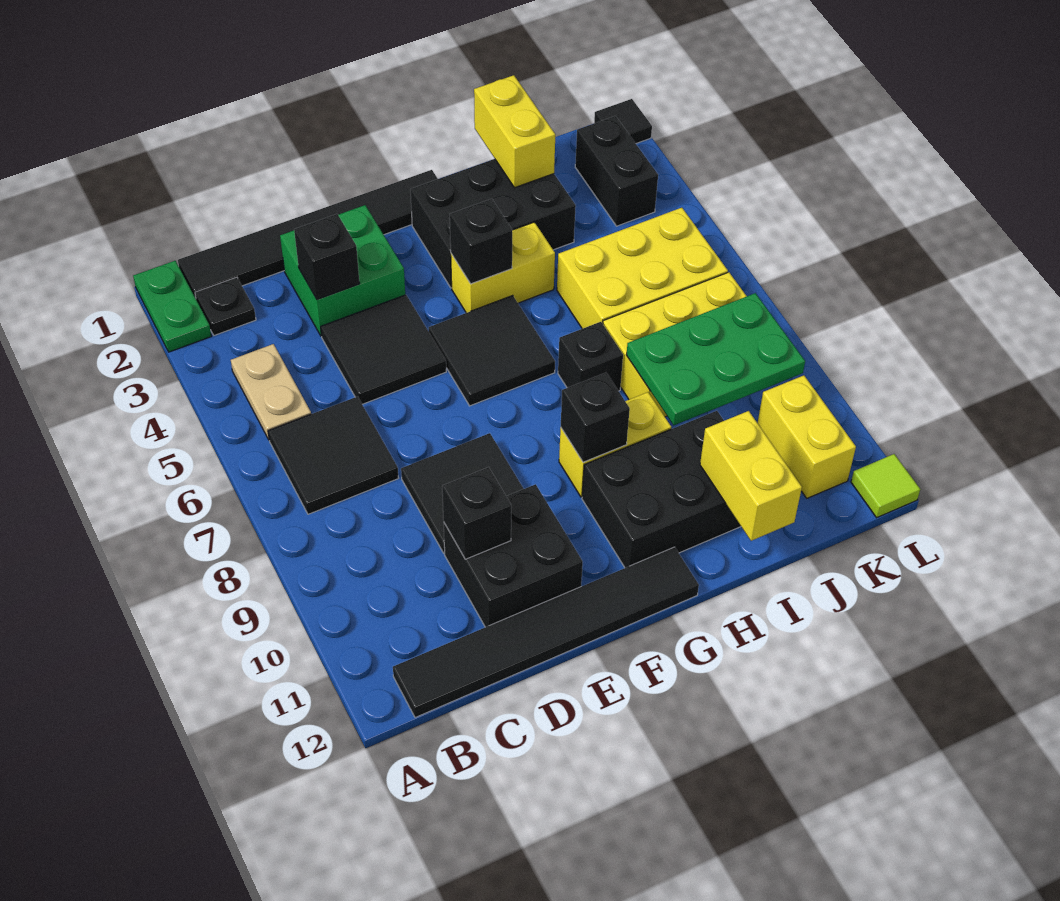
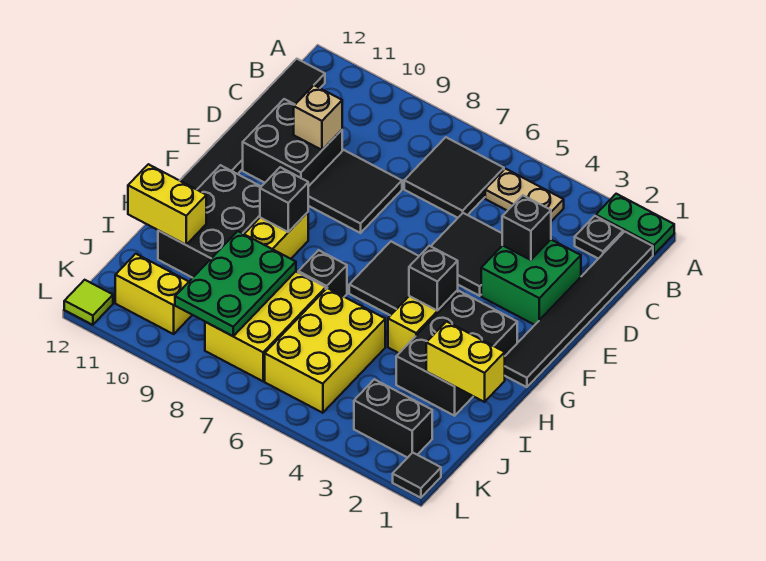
black 1x1 brick [442,467,511,559] -> tan 1x1 brick [294,85,342,150]

